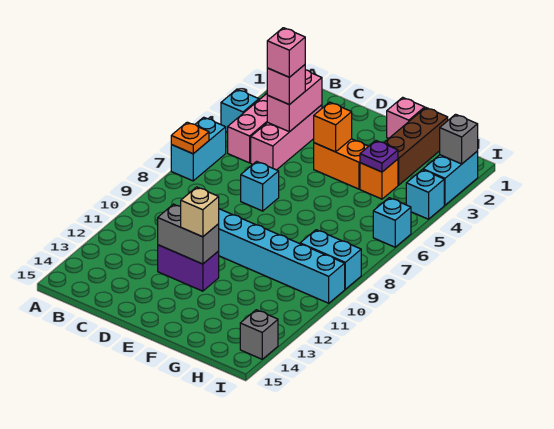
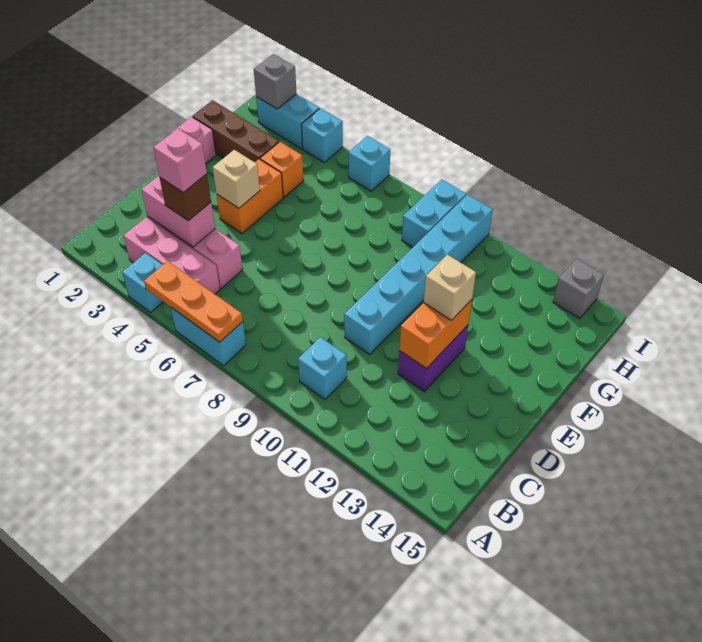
orange 1x1 plate [171,122,209,154] -> orange 1x3 plate [144,261,243,342]
pink 1x1 brick [267,65,305,105] -> brown 1x1 brick [160,174,211,221]
cyan 1x1 brick [241,161,279,211] -> cyan 1x1 brick moved to [298,337,347,399]
grey 1x2 brick [158,204,219,264] -> orange 1x2 brick [399,300,472,369]
orange 1x1 brick [314,102,352,152] -> tan 1x1 brick [213,150,260,208]
purple 1x1 plate [360,141,398,172] -> none

